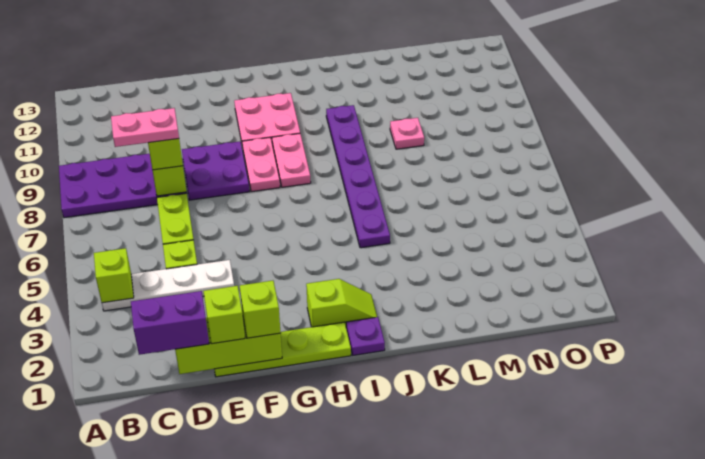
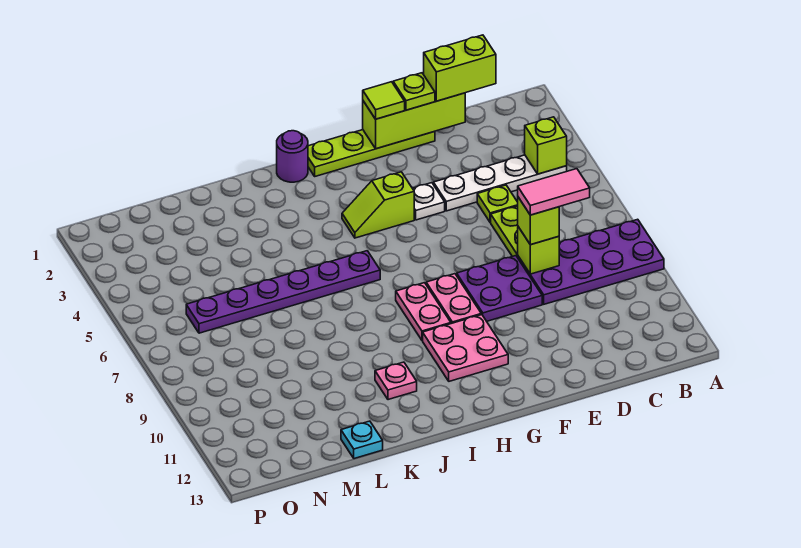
purple 1x2 brick [131,291,209,355] -> lime 1x2 brick [424,35,496,101]
pink 1x2 plate [111,108,179,147] -> pink 1x2 tile [518,169,590,215]
lime 1x1 brick [204,286,245,344] -> lime 1x1 plate [393,73,435,110]
lime 1x1 brick [240,281,280,338] -> lime 1x1 tile [363,82,405,119]
none -> white 1x1 plate [413,183,445,220]
lime 1x2 slope [306,279,377,327] -> lime 1x2 slope moved to [342,172,414,238]
purple 1x1 plate [346,317,385,355] -> purple 1x1 round brick [277,131,308,182]
purple 1x6 plate [326,105,390,248] -> purple 1x6 plate turned to [186,251,380,333]
pink 1x1 plate [390,118,424,149] -> pink 1x1 plate moved to [375,362,417,400]
none -> cyan 1x1 plate [341,421,383,459]

